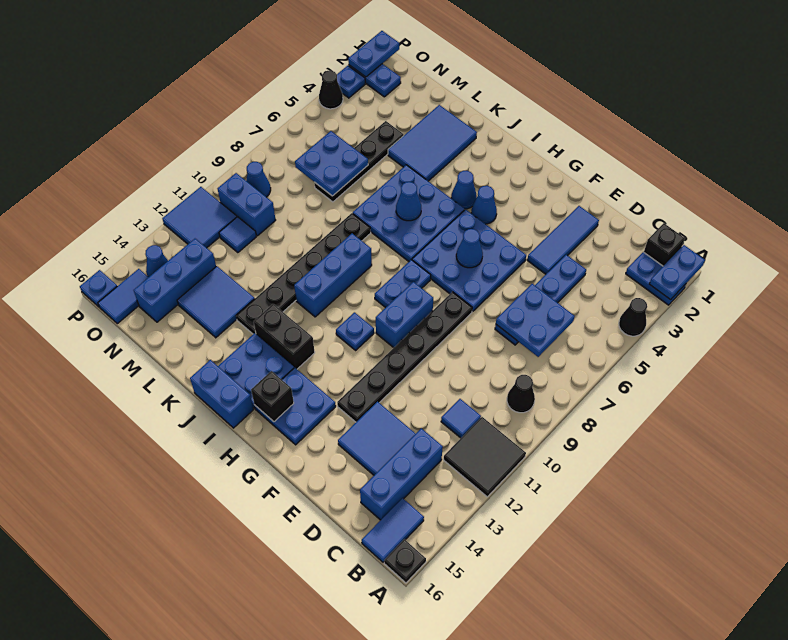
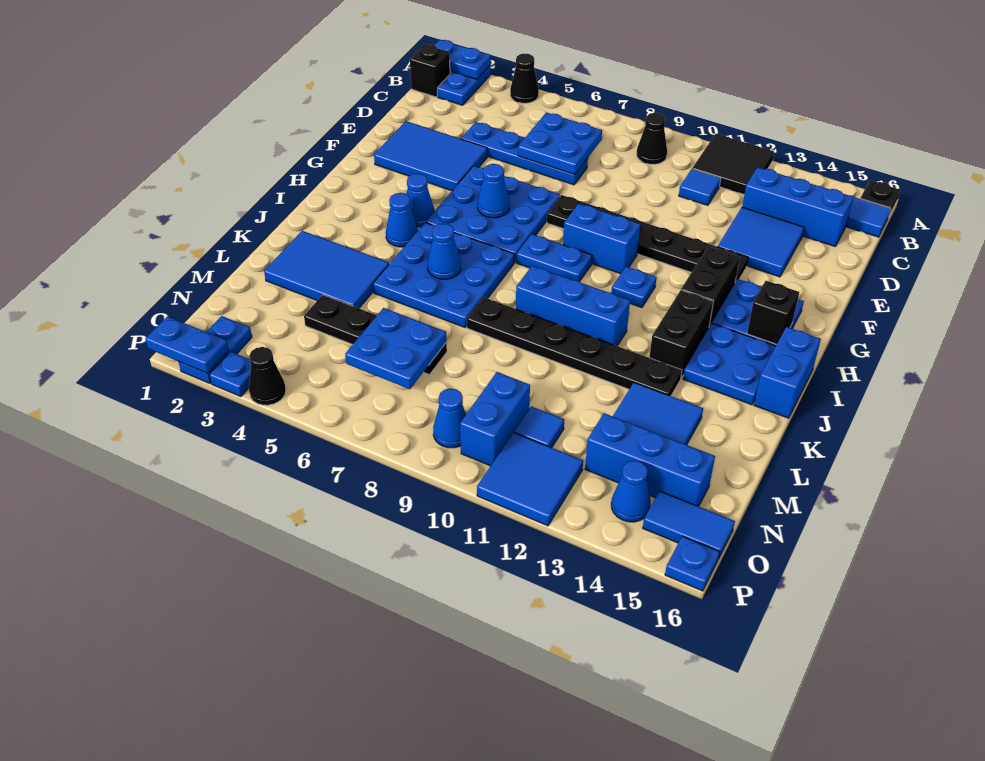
blue 1x3 tile [527,206,599,274] -> blue 2x3 tile [374,121,487,191]
none -> black 1x2 brick [681,247,740,326]

